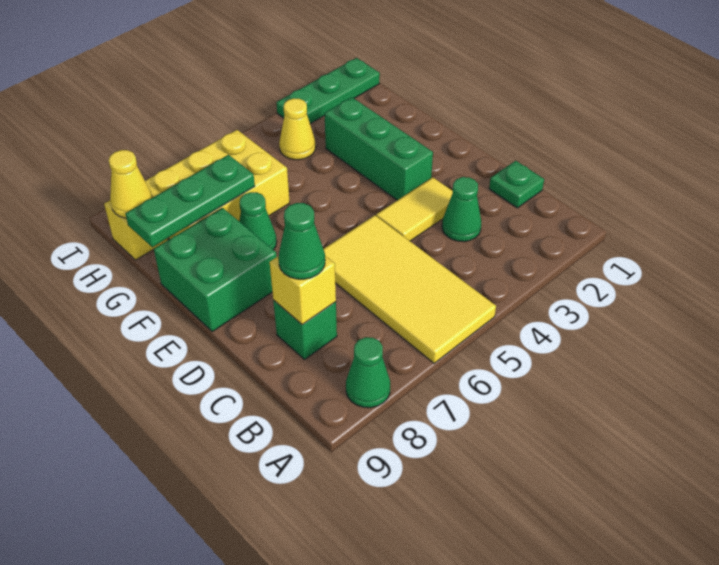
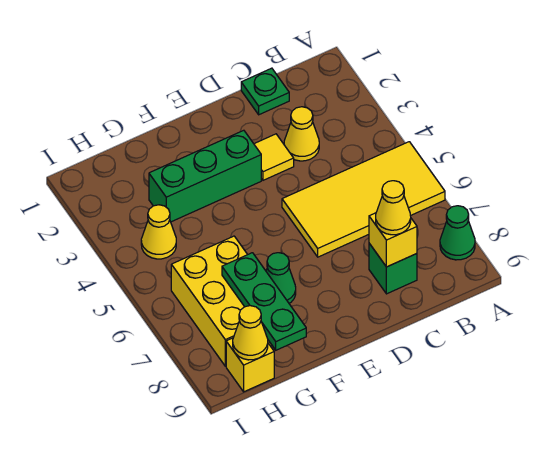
green 1x1 cone [442,177,481,242] -> yellow 1x1 cone [284,107,319,161]
green 1x1 cone [278,203,325,279] -> yellow 1x1 cone [376,181,411,235]
yellow 1x2 tile [376,177,453,241] -> yellow 1x1 tile [254,134,294,180]
green 2x2 brick [154,208,277,332] -> none
green 1x3 plate [276,58,380,124] -> none

